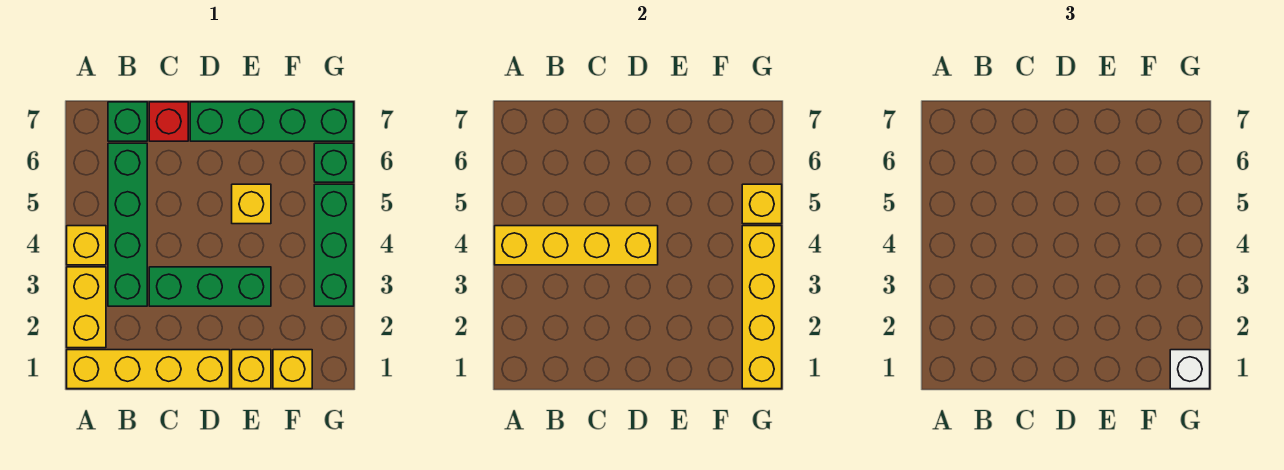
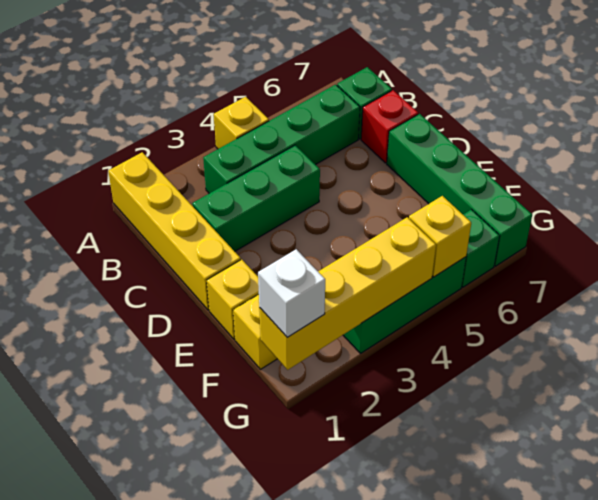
yellow 1x2 brick [67,267,106,348] -> none
yellow 1x4 brick [495,226,658,265] -> none
green 1x3 brick [149,267,271,306] -> green 1x3 brick turned to [192,145,320,251]
yellow 1x1 brick [232,184,271,224] -> none

